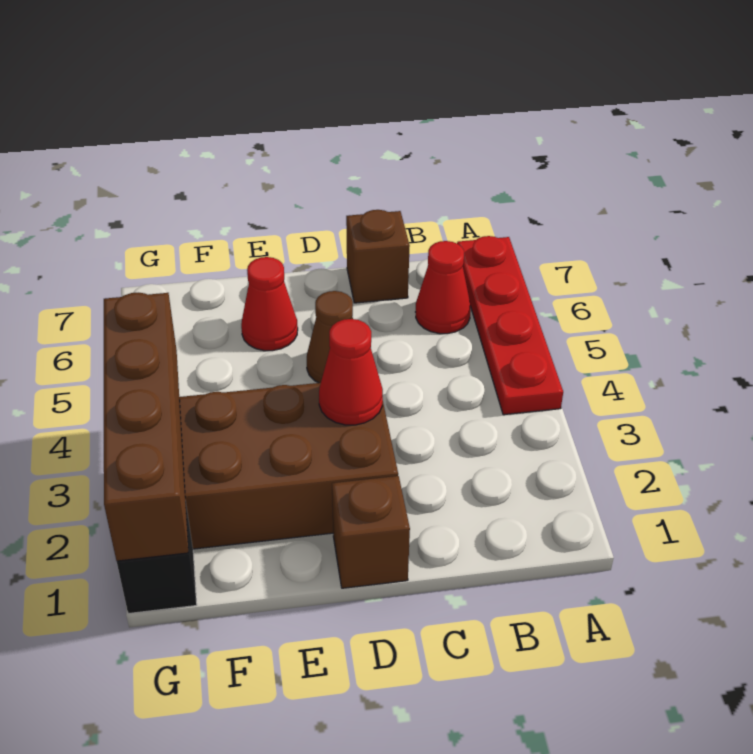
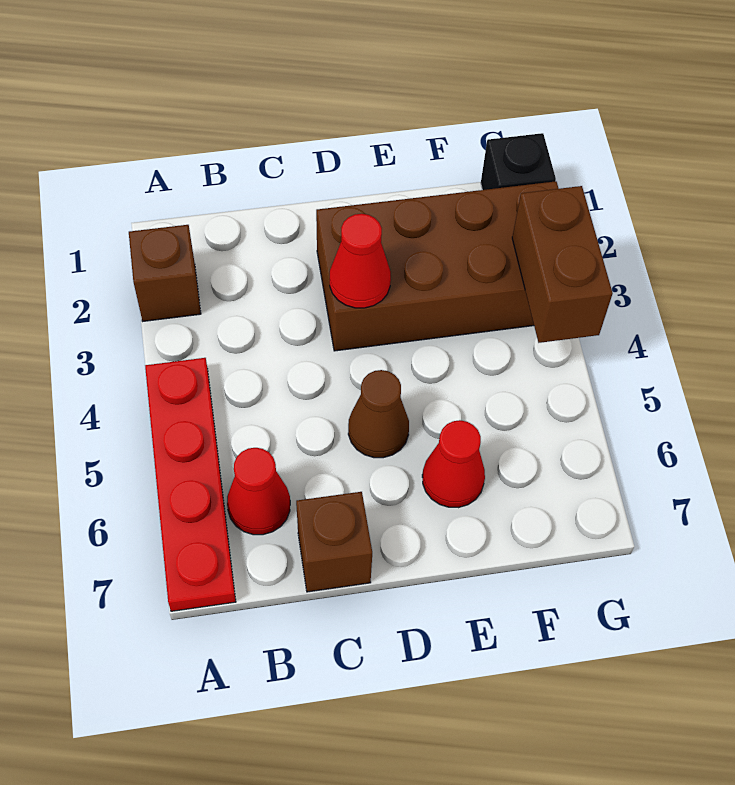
brown 1x1 brick [332,476,410,588] -> brown 1x1 brick moved to [129,225,201,321]
brown 1x4 brick [104,293,188,561] -> brown 1x2 brick [512,186,613,343]

